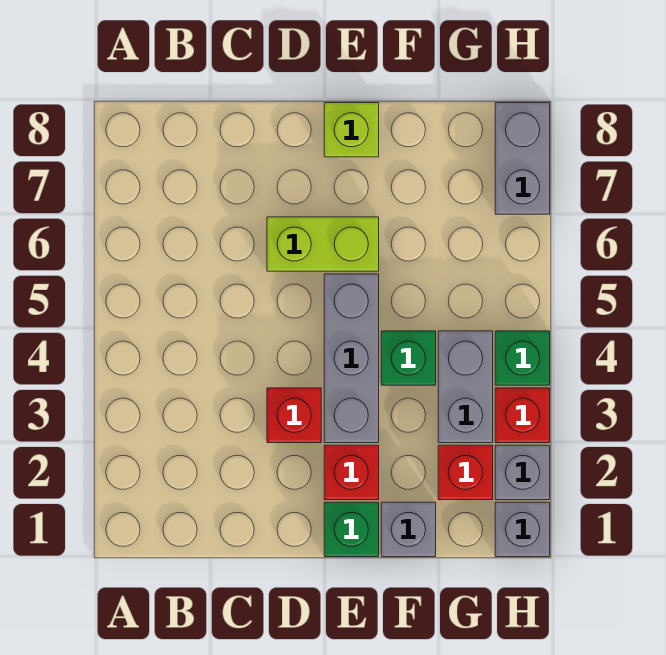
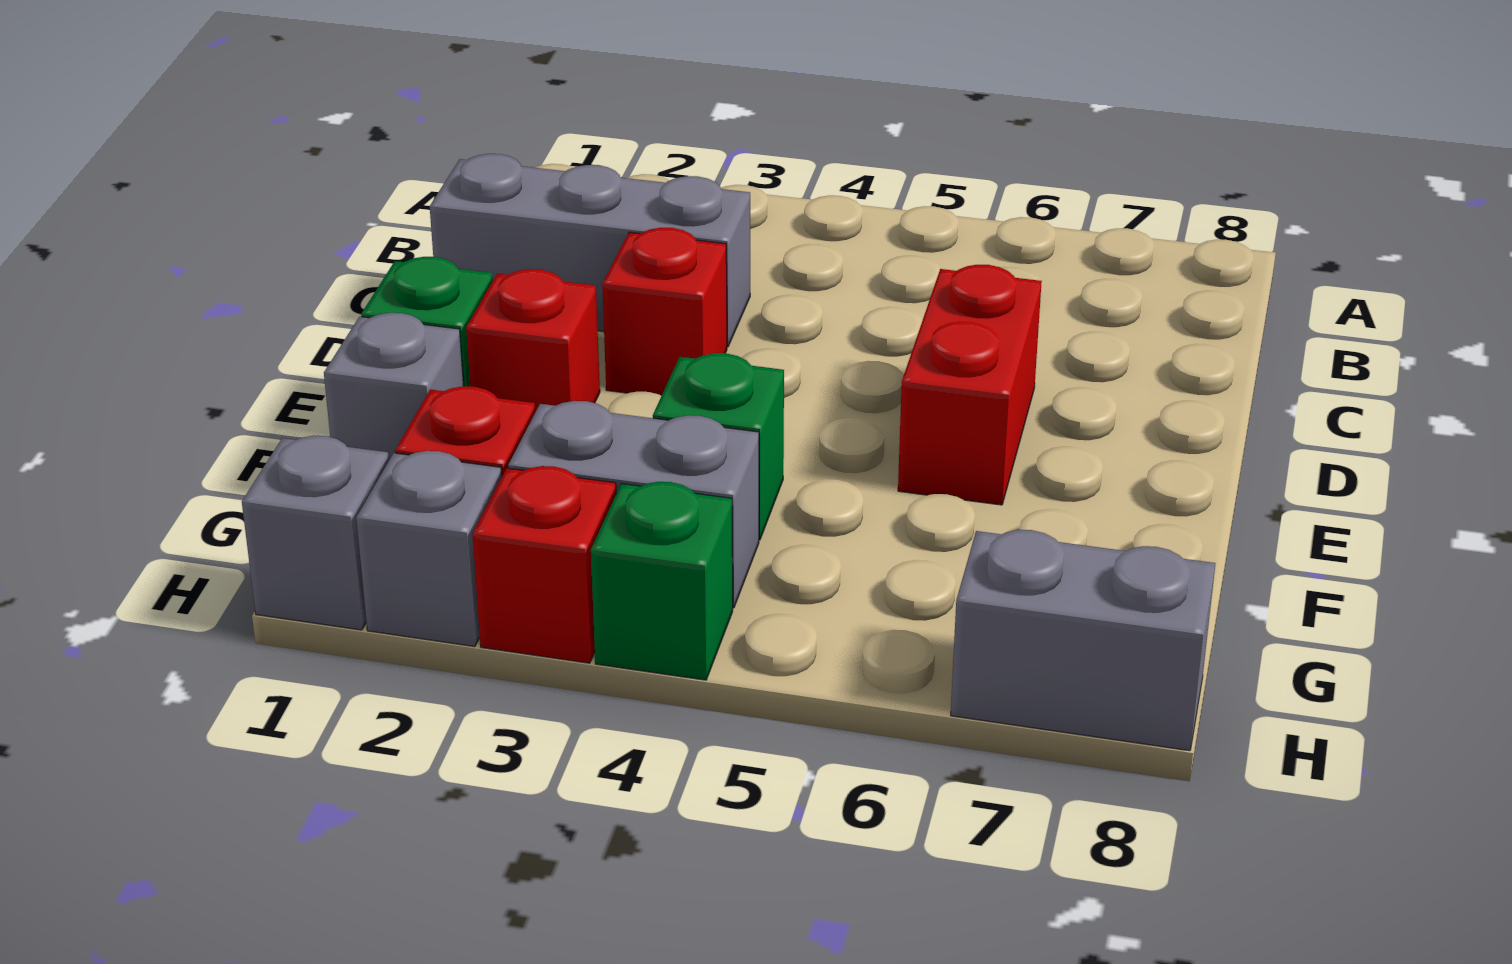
lime 1x2 brick [267,217,379,271] -> red 1x2 brick [898,265,1042,505]
grey 1x3 brick [324,274,379,443] -> grey 1x3 brick moved to [430,154,750,347]
lime 1x1 brick [324,103,379,157] -> none

